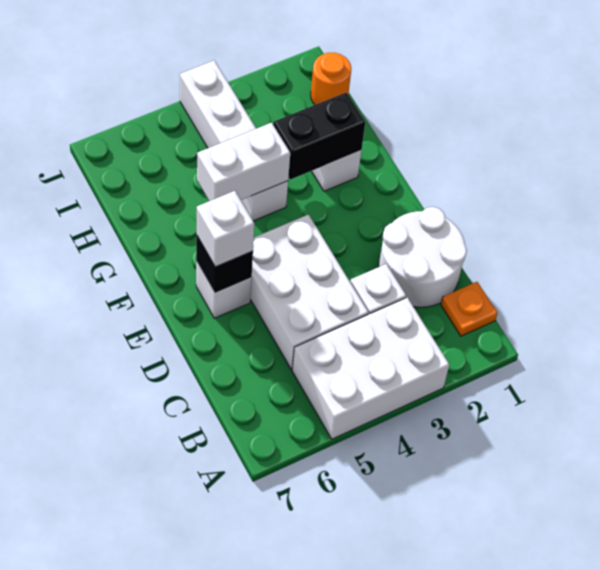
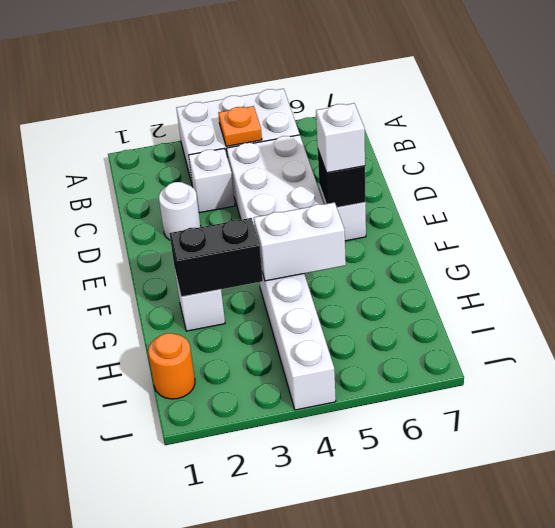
orange 1x1 plate [441,282,497,336] -> orange 1x1 plate moved to [218,106,262,146]
white 2x2 round brick [379,207,467,307] -> white 1x1 round brick [159,182,201,240]

